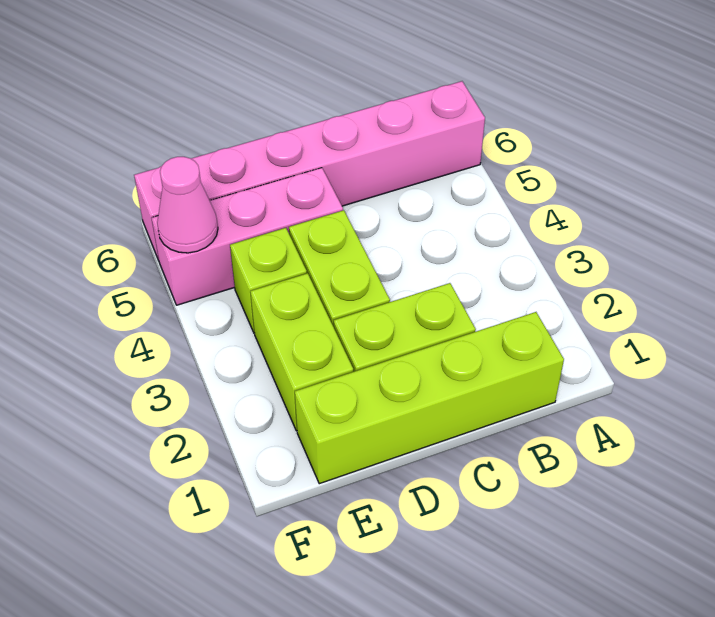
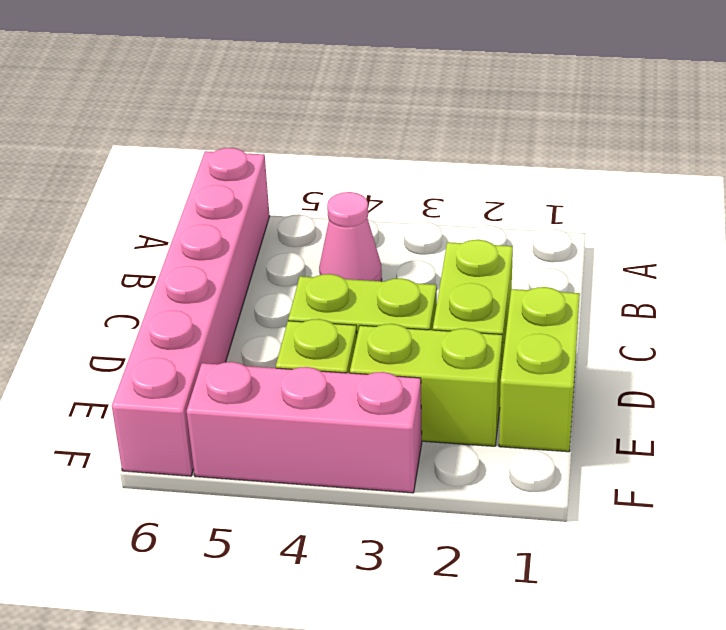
lime 1x4 brick [295,312,564,484] -> lime 1x2 brick [499,287,580,452]
pink 1x3 brick [152,168,343,305] -> pink 1x3 brick turned to [187,362,422,493]
pink 1x1 cone [157,157,218,253] -> pink 1x1 cone moved to [319,192,382,281]

